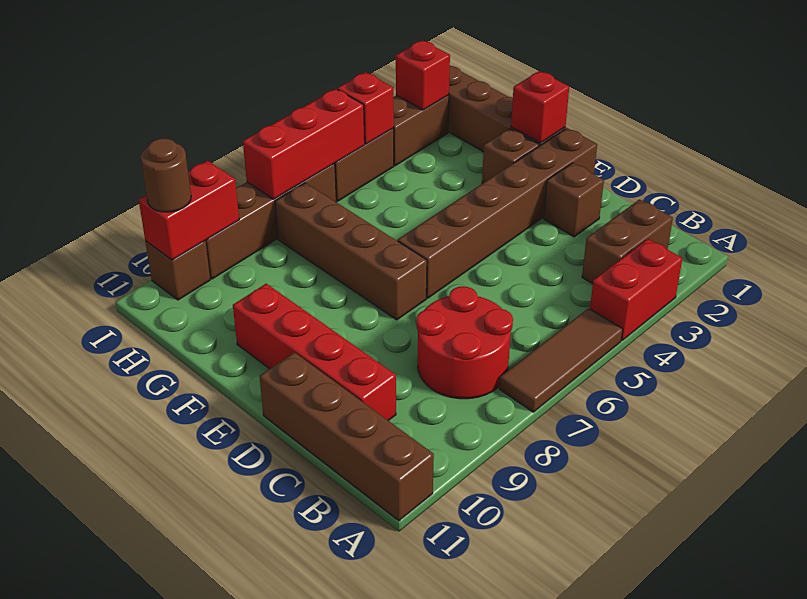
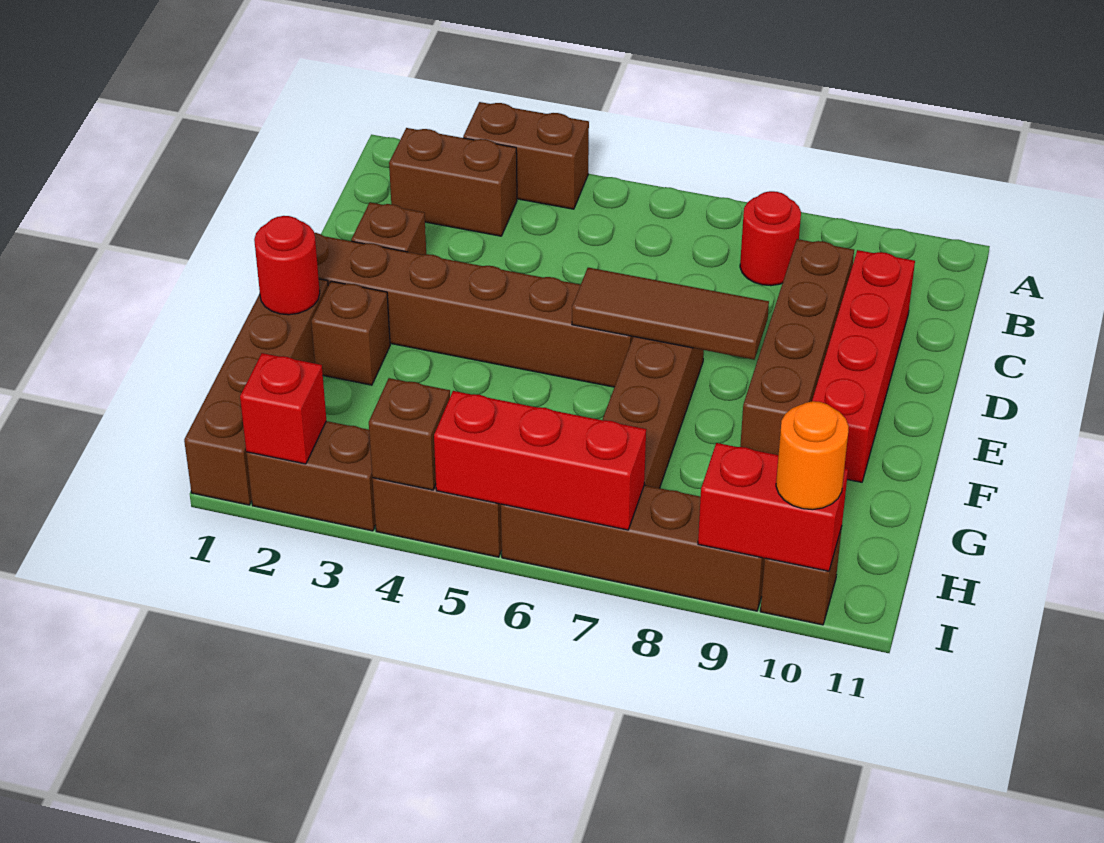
red 1x2 brick [590,239,682,340] -> brown 1x2 brick [463,102,589,209]
brown 1x3 tile [499,308,623,412] -> brown 1x3 tile moved to [572,268,769,360]
brown 1x4 brick [260,352,434,521] -> brown 1x4 brick moved to [740,239,854,455]
red 2x2 round brick [417,286,513,399] -> red 1x1 round brick [740,191,801,286]
red 1x1 brick [511,71,569,143] -> red 1x1 round brick [254,216,320,315]
red 1x1 brick [337,72,394,144] -> brown 1x1 brick [369,378,450,490]
brown 1x1 round brick [141,138,191,212] -> orange 1x1 round brick [776,401,849,510]

